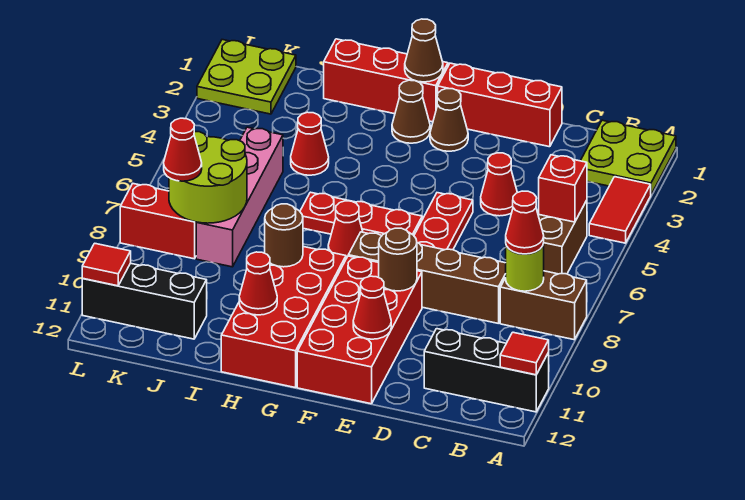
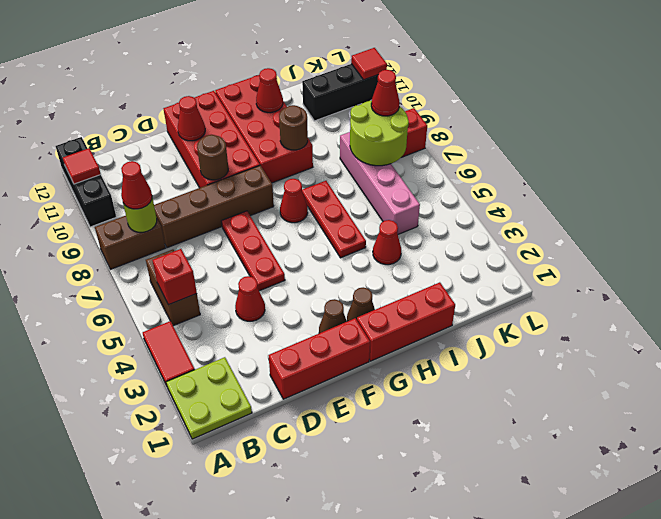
black 1x3 brick [424,329,549,412] -> black 1x3 brick turned to [56,137,116,227]
red 1x3 plate [300,192,422,236] -> red 1x3 plate turned to [302,181,366,258]
brown 1x1 cone [405,19,443,82] -> none
lime 2x2 plate [197,40,296,114] -> none

